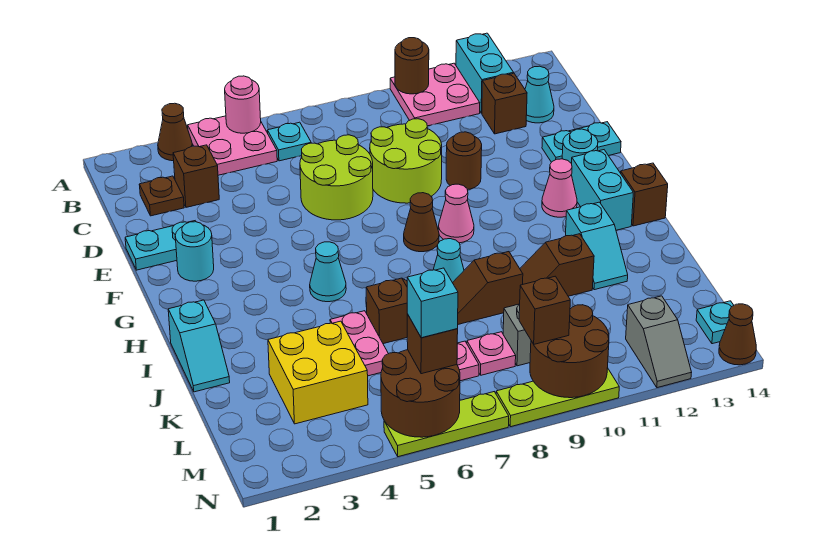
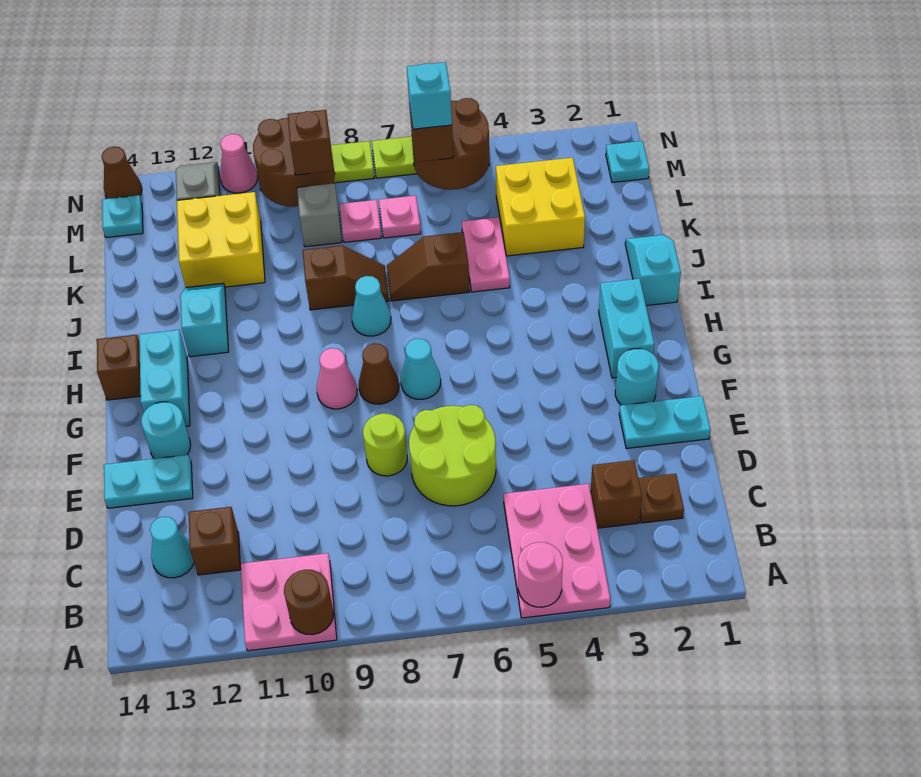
brown 1x1 cone [158,103,192,161] -> none
pink 2x2 plate [188,116,277,175] -> pink 2x3 plate [504,484,610,618]
cyan 1x2 brick [456,33,514,113] -> cyan 1x2 brick moved to [599,279,654,378]
cyan 1x1 plate [267,122,311,161] -> cyan 1x1 plate moved to [606,141,649,183]
lime 2x2 round brick [370,119,442,203] -> lime 1x1 round brick [363,413,407,476]
brown 1x1 round brick [446,132,482,190] -> none
pink 1x1 cone [542,159,577,217] -> pink 1x1 cone moved to [220,134,258,193]
cyan 1x1 cone [310,242,346,302] -> cyan 1x1 cone moved to [401,339,441,399]
brown 1x2 slope [520,234,594,296] -> none
none -> yellow 2x2 brick [177,192,265,287]

